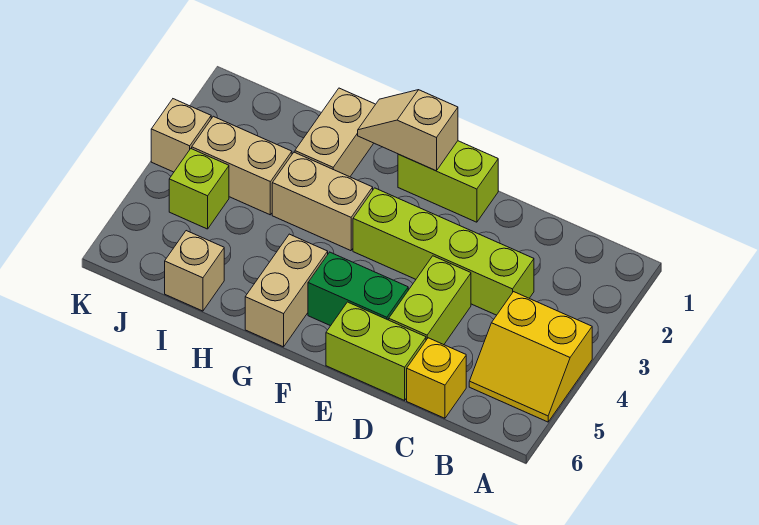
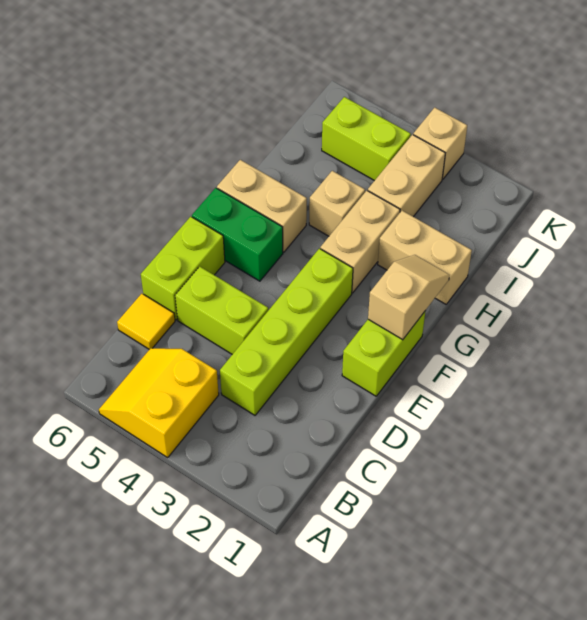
yellow 1x1 brick [407,338,466,418] -> yellow 1x1 tile [117,294,175,349]
green 1x2 brick [308,252,408,326] -> green 1x2 brick turned to [192,188,283,281]
tan 1x1 brick [165,231,224,311] -> tan 1x1 brick moved to [309,171,365,236]
lime 1x1 brick [169,149,229,229] -> lime 1x2 brick [322,97,411,181]

